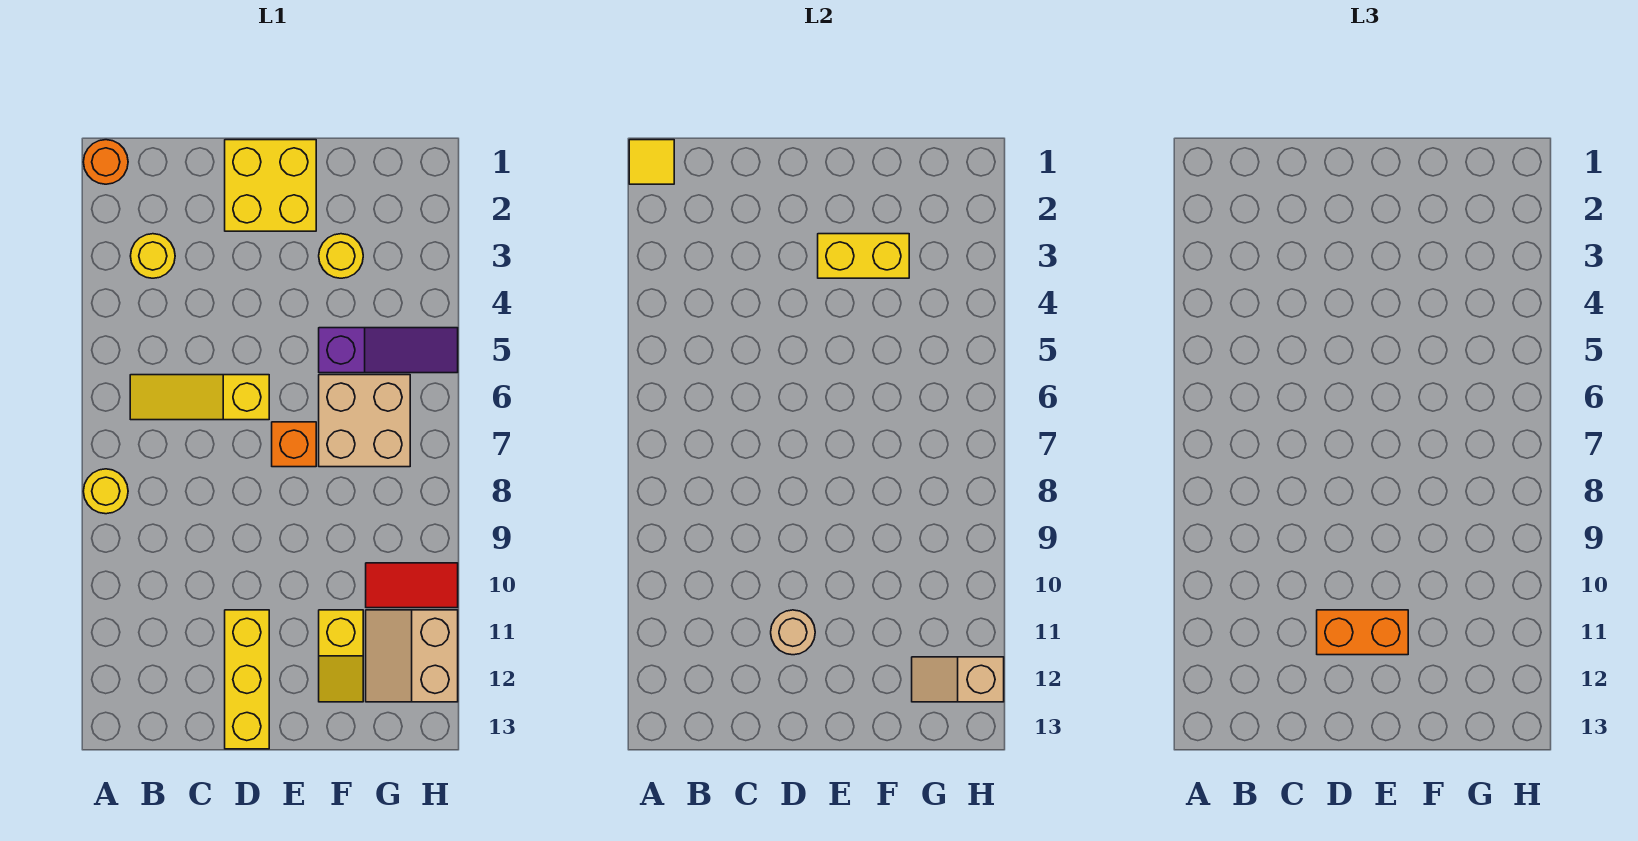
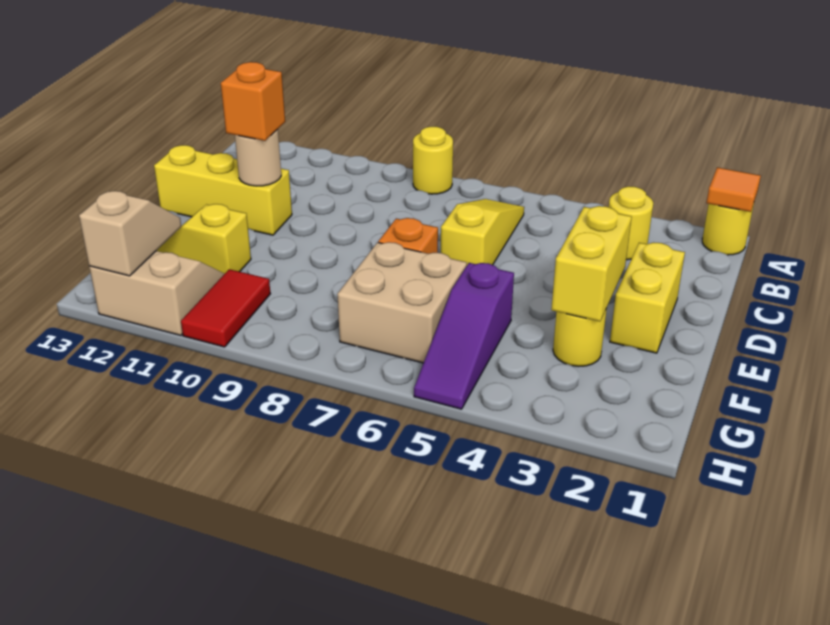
orange 1x1 round brick [83,140,128,184] -> yellow 1x1 round brick [702,204,754,255]
yellow 1x1 tile [629,140,674,184] -> orange 1x1 tile [706,167,761,212]
yellow 2x2 brick [225,140,316,231] -> yellow 1x2 brick [610,242,685,353]
orange 1x2 brick [1317,610,1408,655] -> orange 1x1 brick [221,62,285,141]

